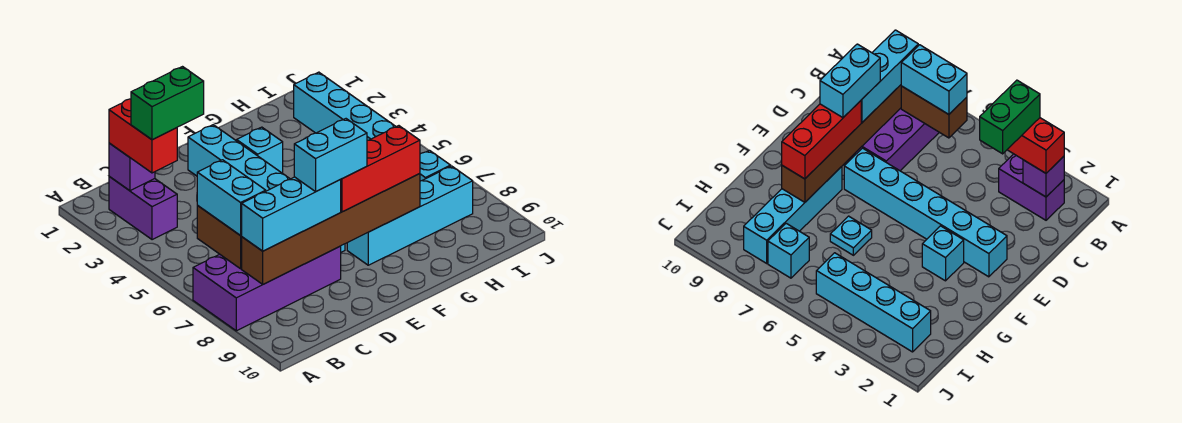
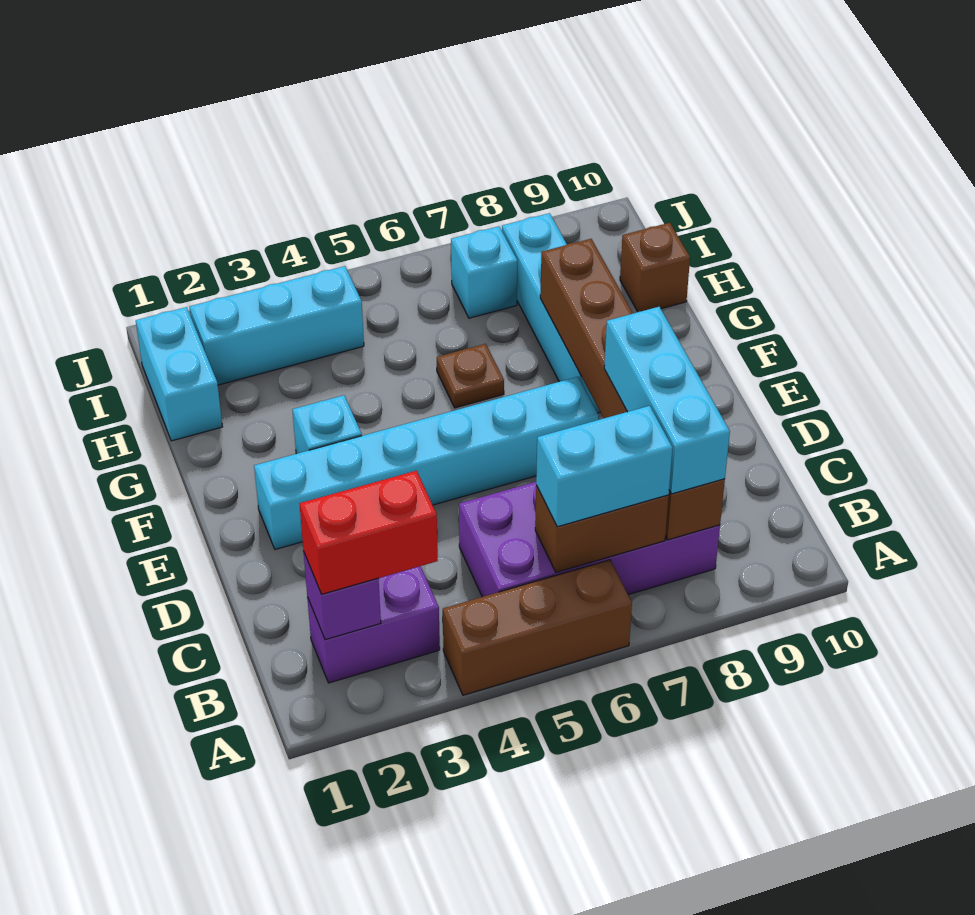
none -> brown 1x3 brick [443,560,632,695]
purple 2x4 brick [193,246,341,331] -> purple 2x4 brick turned to [459,482,720,597]
green 1x2 brick [131,67,204,140] -> none
cyan 1x2 brick [294,119,367,191] -> cyan 1x2 brick moved to [136,307,222,441]
red 1x3 brick [340,126,420,212] -> none
cyan 1x1 plate [830,216,872,255] -> brown 1x1 plate [437,344,504,408]
none -> brown 1x1 brick [620,223,690,312]
cyan 1x4 brick [294,72,396,141] -> cyan 1x3 brick [190,266,364,385]

